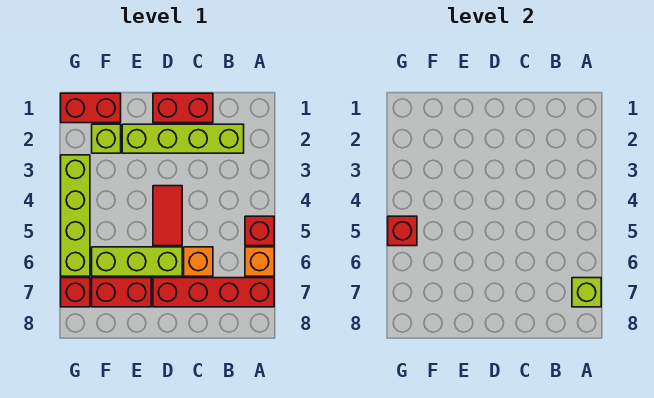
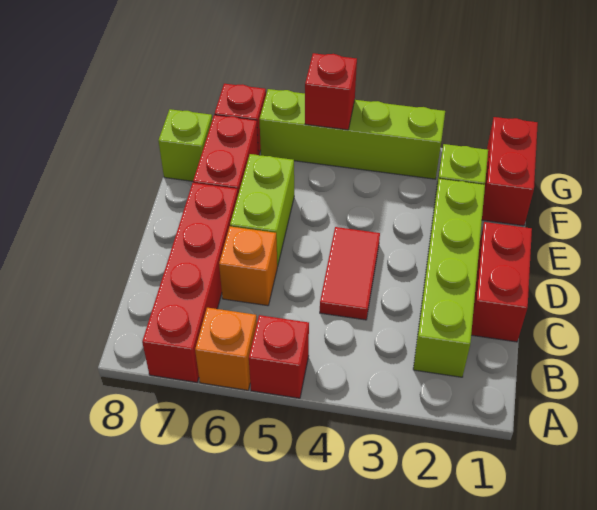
lime 1x1 brick [572,278,601,307] -> lime 1x1 brick moved to [158,109,212,181]
red 1x2 tile [153,186,182,246] -> red 1x2 tile turned to [320,227,380,320]
lime 1x3 brick [92,247,182,276] -> lime 1x2 brick [230,154,294,266]

